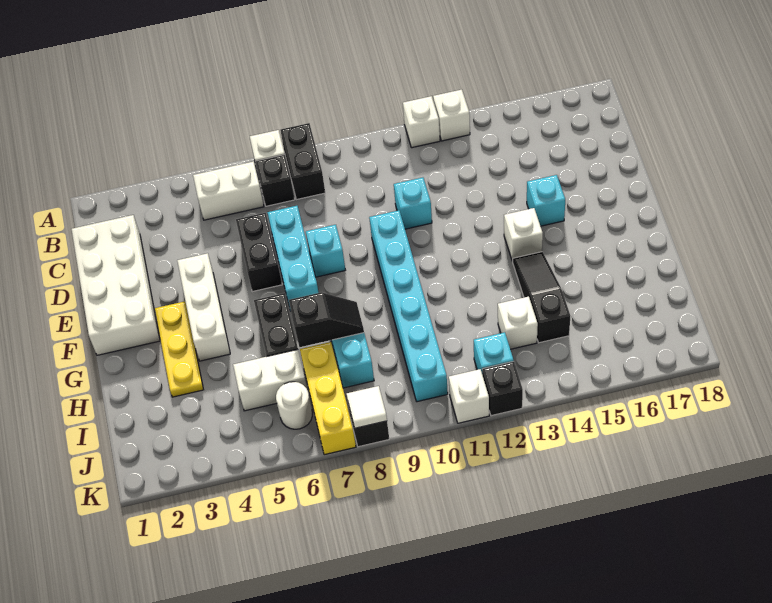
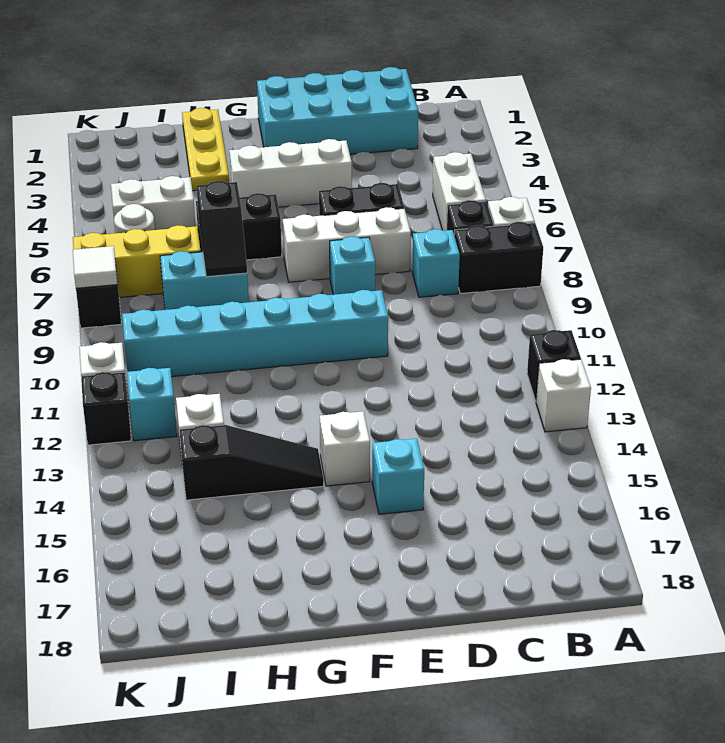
white 1x1 brick [403,96,440,148] -> black 1x1 brick [527,330,581,401]
white 2x4 brick [72,215,160,355] -> cyan 2x4 brick [257,67,418,154]
cyan 1x3 brick [267,206,319,311] -> white 1x3 brick [283,207,411,282]
cyan 1x1 brick [394,178,432,229] -> cyan 1x1 brick moved to [412,229,460,297]
yellow 1x3 plate [155,301,203,397] -> yellow 1x3 plate turned to [182,108,229,191]
white 1x2 brick [233,350,307,411] -> white 1x2 brick turned to [111,176,195,230]

